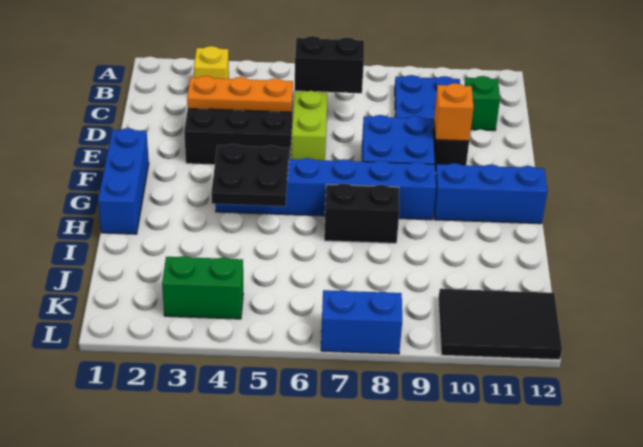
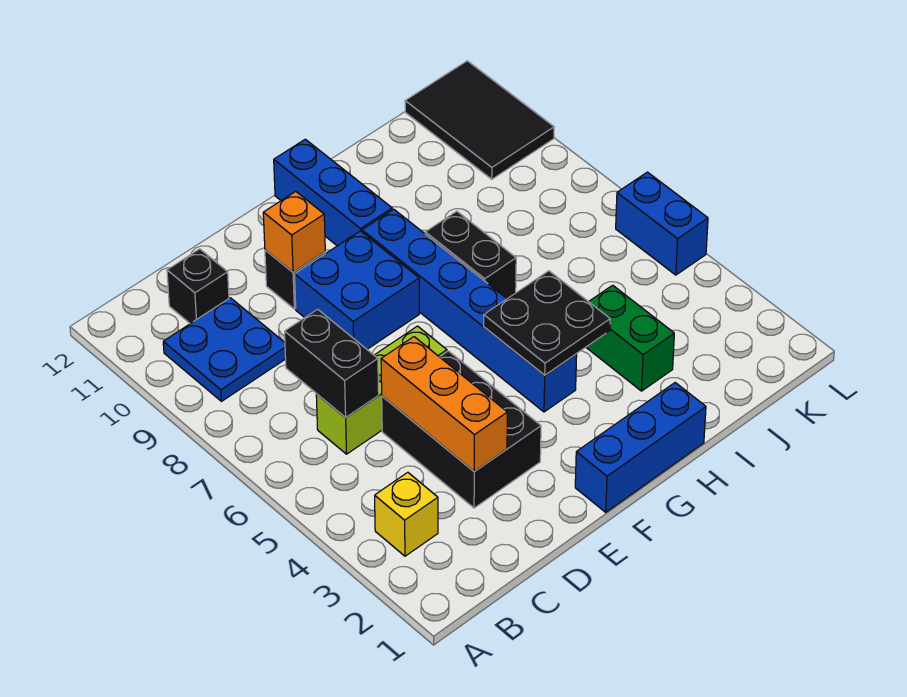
green 1x1 brick [465,76,500,131] -> black 1x1 brick [167,249,229,324]
orange 1x3 plate [187,76,293,112] -> orange 1x3 brick [381,337,507,471]
green 1x2 brick [162,256,243,319] -> green 1x2 brick moved to [586,285,674,391]
blue 1x2 brick [321,290,402,354] -> blue 1x2 brick moved to [616,172,708,275]

